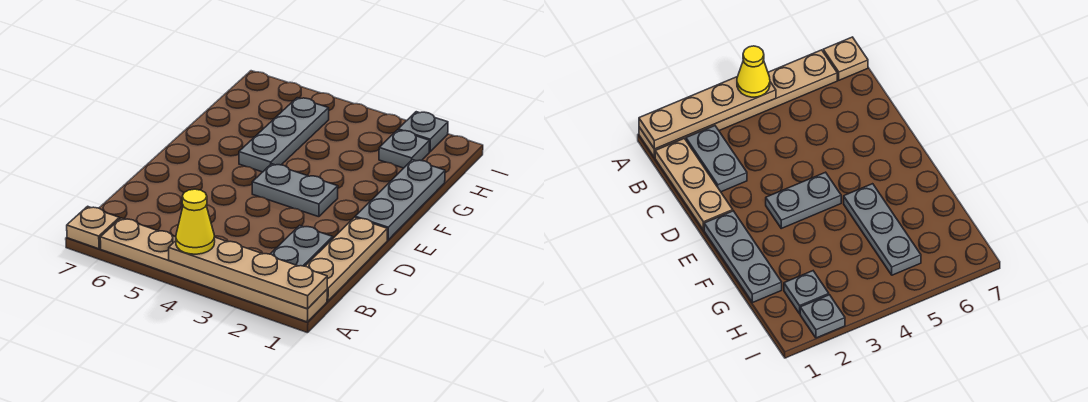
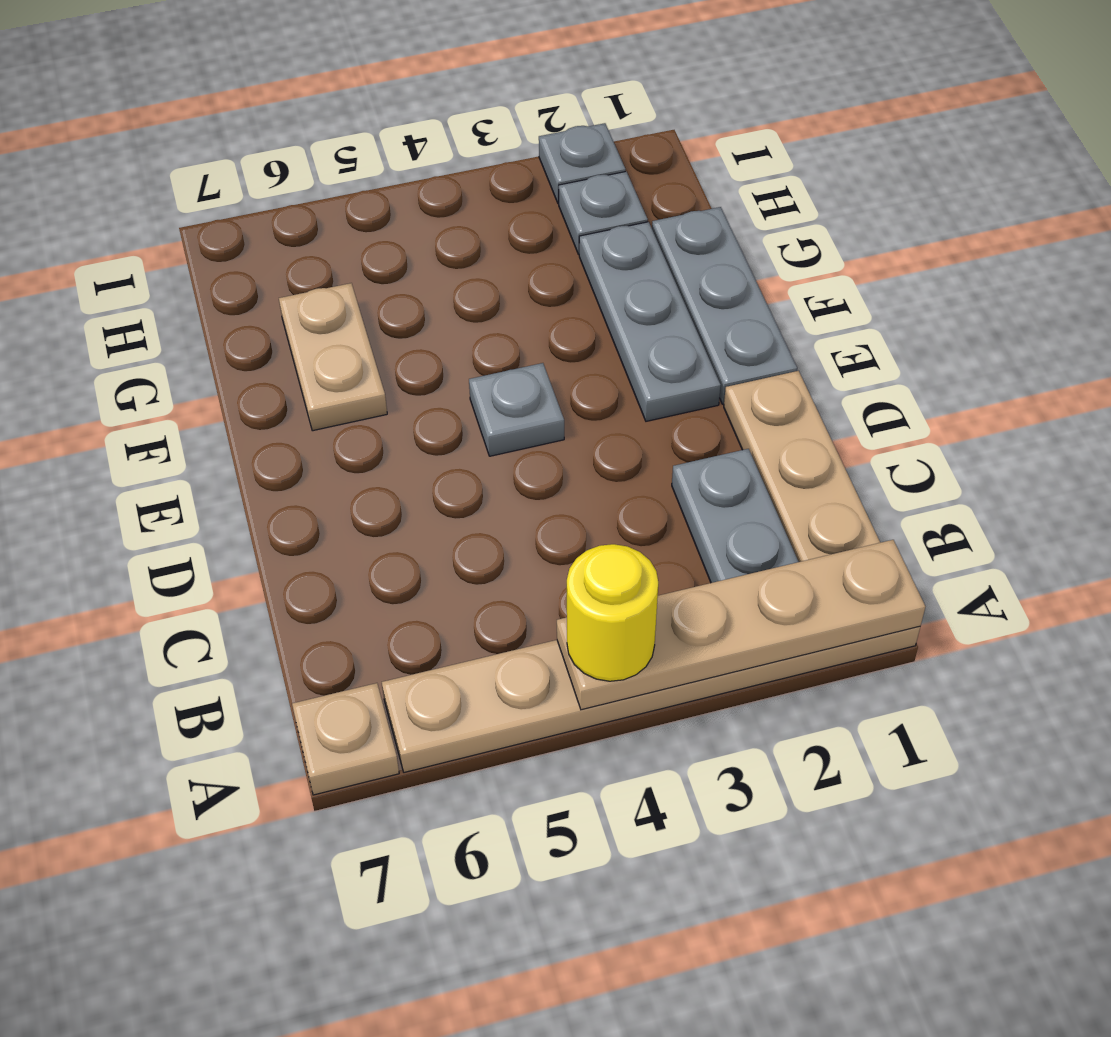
yellow 1x1 cone [176,189,215,254] -> yellow 1x1 round brick [567,544,658,681]
grey 1x2 plate [252,164,338,217] -> grey 1x1 plate [469,363,564,456]
grey 1x3 plate [239,98,329,172] -> grey 1x3 plate moved to [579,222,721,421]
none -> tan 1x2 plate [279,283,387,431]

